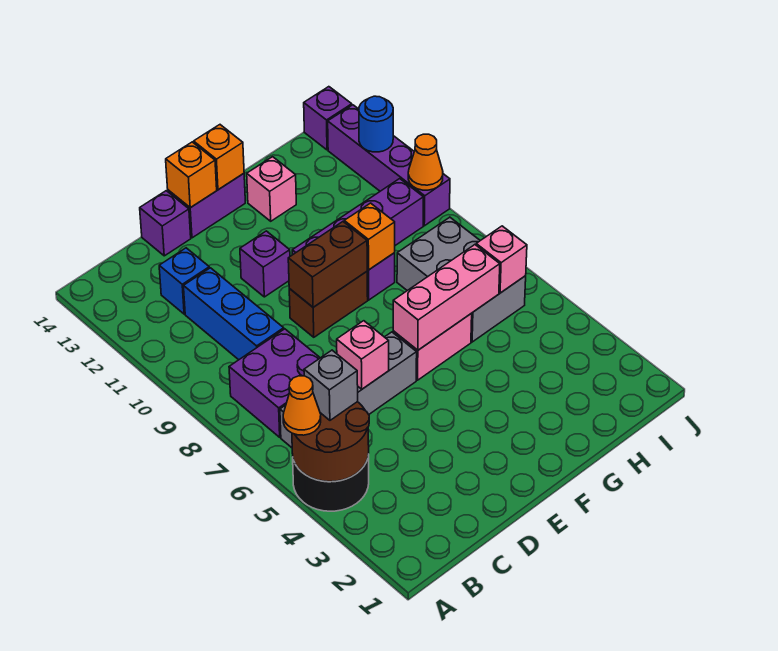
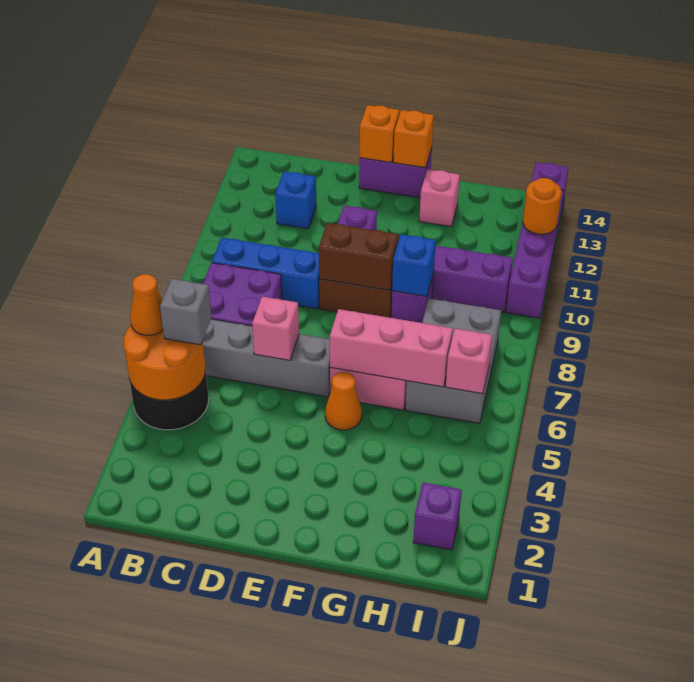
brown 2x2 round brick [292,402,369,482] -> orange 2x2 round brick [124,325,205,400]
blue 1x3 brick [184,268,284,360] -> blue 1x3 brick turned to [212,238,320,309]
purple 1x1 brick [140,191,191,256] -> purple 1x1 brick moved to [413,483,462,550]
orange 1x1 brick [344,203,395,270] -> blue 1x1 brick [392,235,436,296]
orange 1x1 cone [408,134,443,190] -> orange 1x1 cone moved to [325,372,362,430]
blue 1x1 round brick [359,96,393,152] -> orange 1x1 round brick [523,178,561,234]

